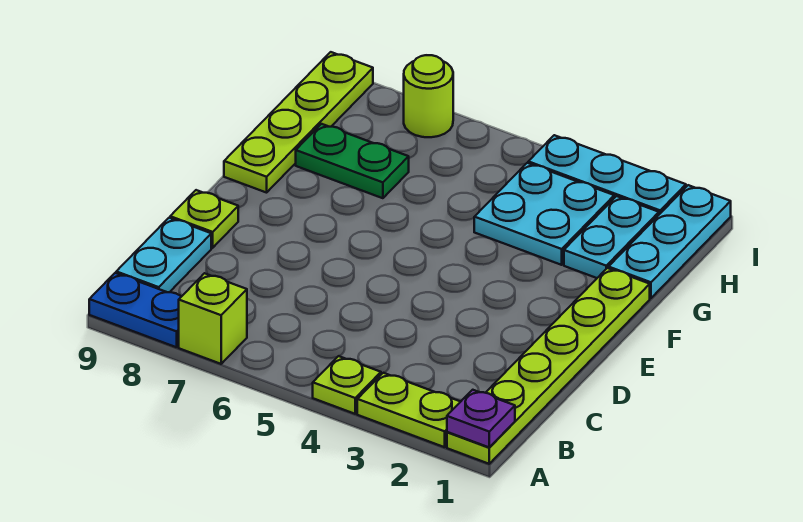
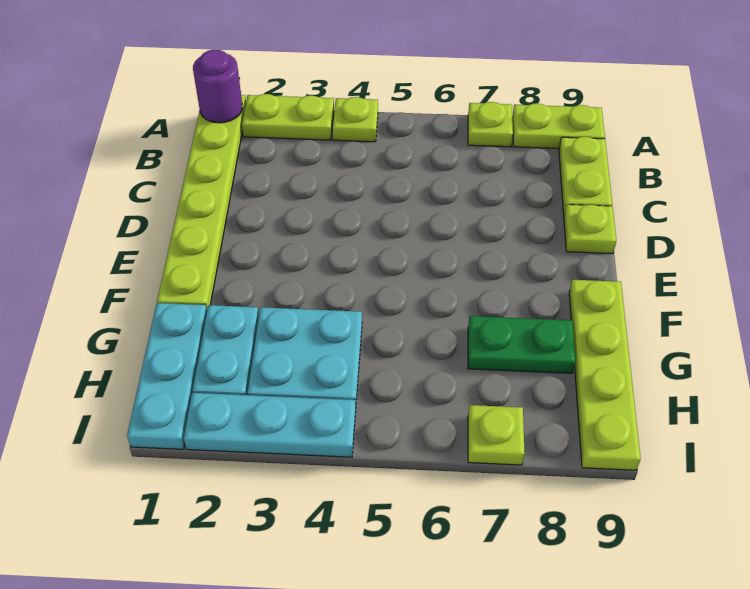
purple 1x1 plate [447,390,515,448] -> purple 1x1 round brick [193,50,242,123]
lime 1x1 brick [179,273,247,364] -> lime 1x1 plate [468,102,513,147]
blue 1x2 plate [89,273,181,347] -> lime 1x2 plate [512,103,605,149]
cyan 1x2 plate [116,218,211,292] -> lime 1x2 plate [559,137,612,214]
lime 1x1 round brick [404,55,453,137] -> lime 1x1 plate [468,405,525,465]

